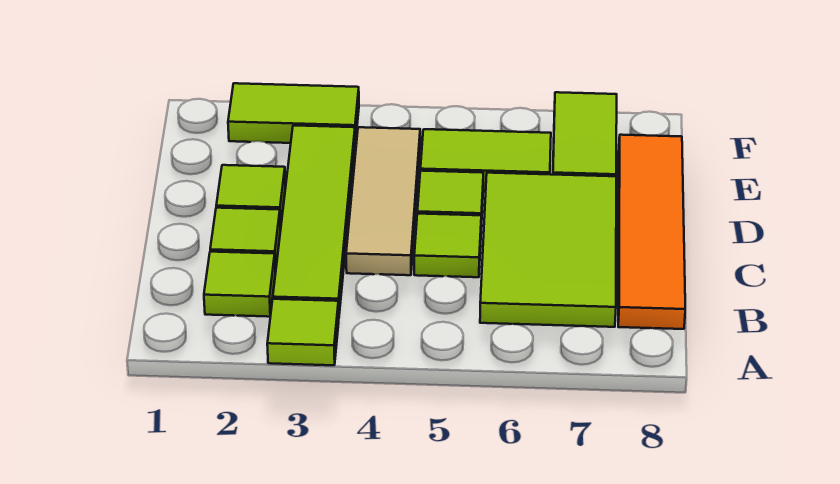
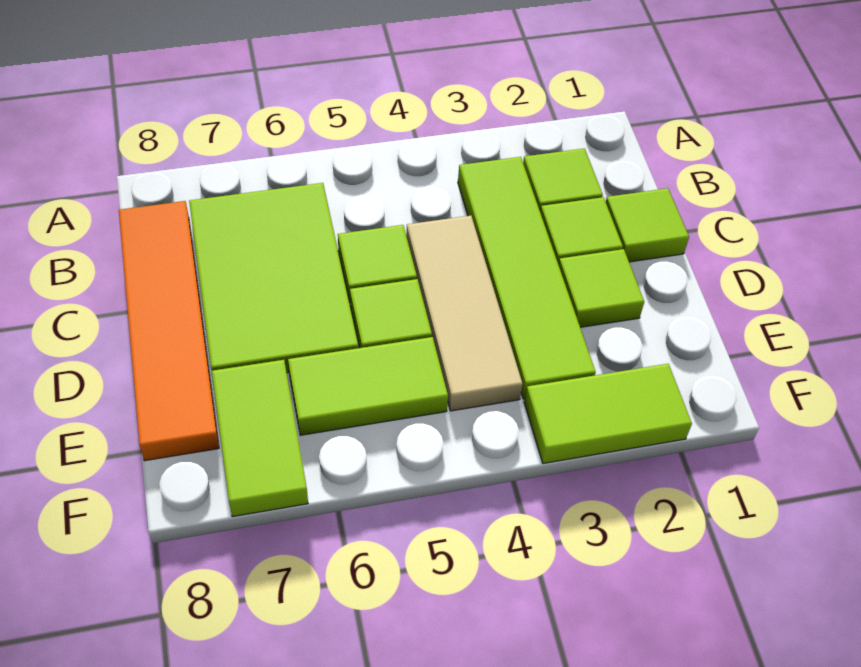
lime 1x1 tile [267,299,339,365] -> lime 1x1 tile moved to [606,188,689,262]

